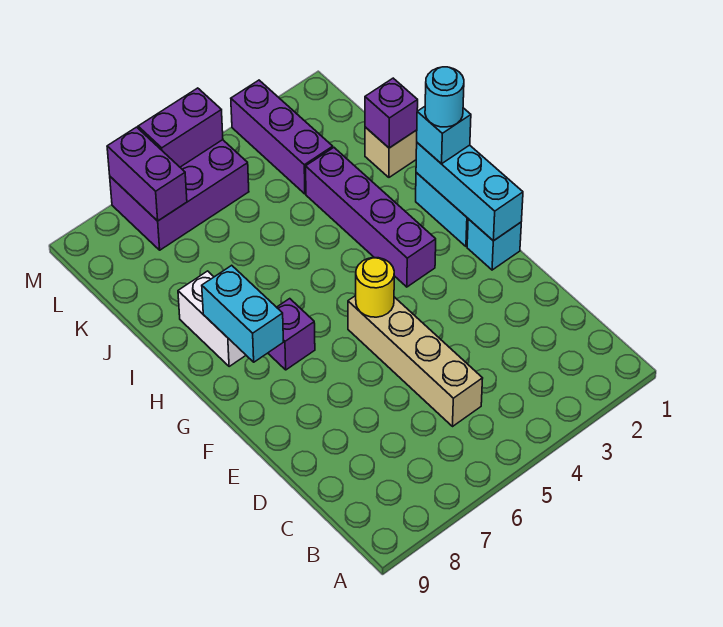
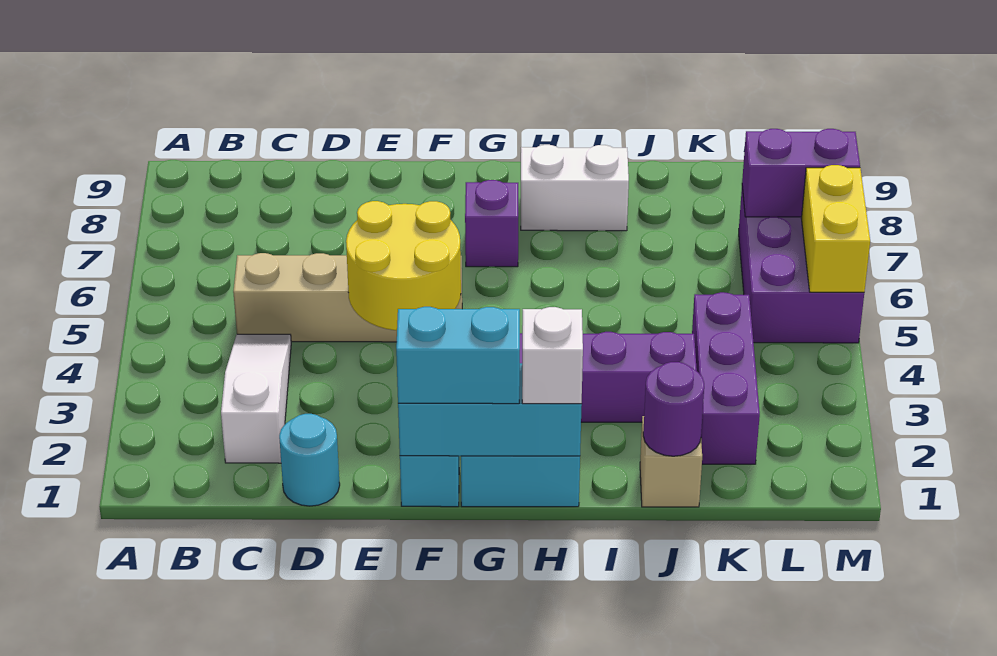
none -> white 1x3 slope [221,334,291,463]
yellow 1x1 round brick [356,258,394,317] -> yellow 2x2 round brick [346,201,461,330]
cyan 1x2 brick [202,265,283,362] -> cyan 1x2 brick moved to [396,307,520,404]
cyan 1x1 brick [417,107,471,164] -> white 1x1 brick [522,307,583,404]
cyan 1x1 round brick [425,67,464,127] -> cyan 1x1 round brick moved to [279,414,340,506]
purple 1x1 brick [365,78,418,148] -> purple 1x1 round brick [643,362,704,456]
purple 1x3 brick [231,80,333,194] -> purple 1x3 brick turned to [692,292,760,464]
purple 1x2 brick [138,88,223,167] -> yellow 1x2 brick [801,165,870,292]

